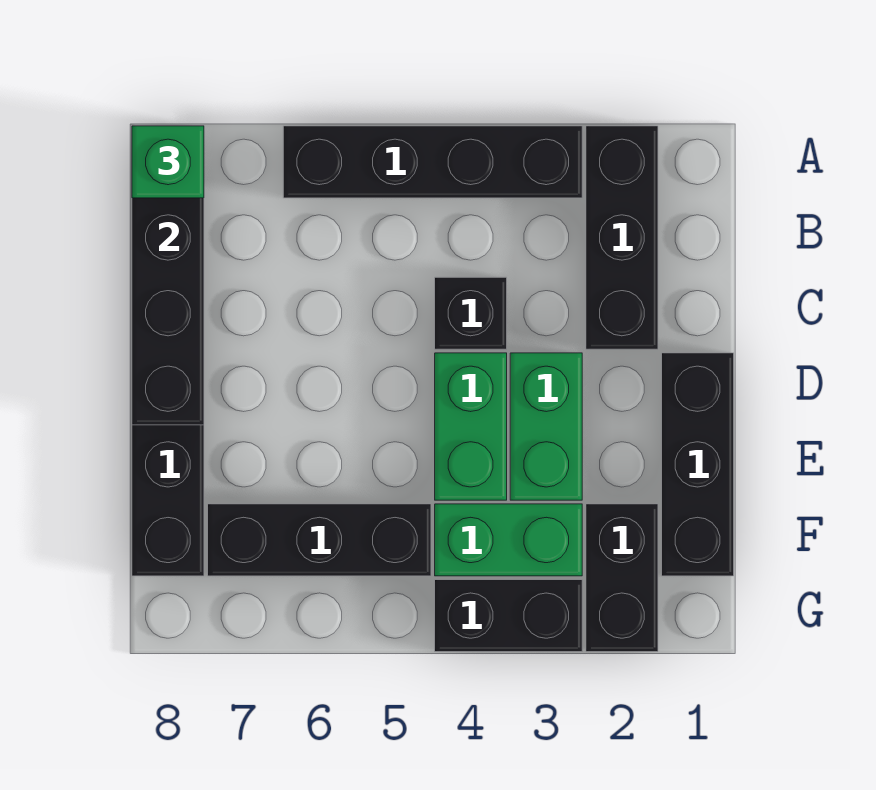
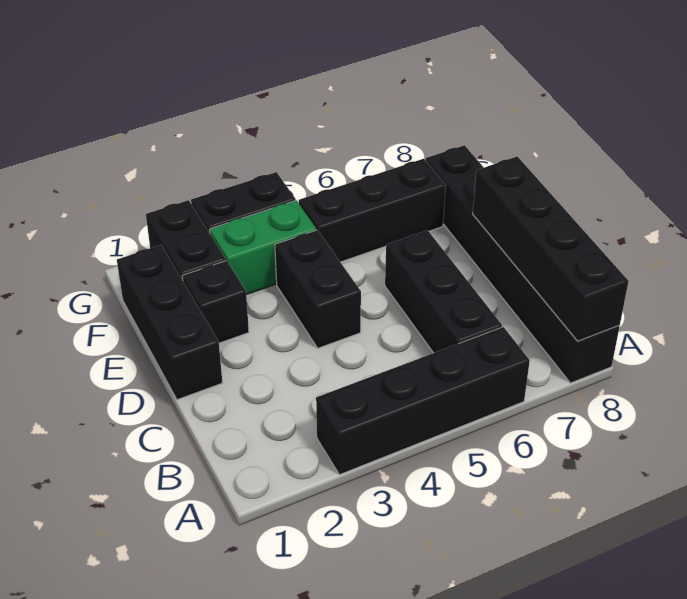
black 1x3 brick [586,126,658,349] -> black 1x3 brick moved to [385,230,502,353]
green 1x1 brick [132,126,204,198] -> none
black 1x1 brick [435,277,507,349] -> black 1x1 brick moved to [182,261,249,343]
green 1x2 brick [510,353,582,500] -> none
green 1x2 brick [435,353,507,500] -> black 1x2 brick [275,230,361,348]

